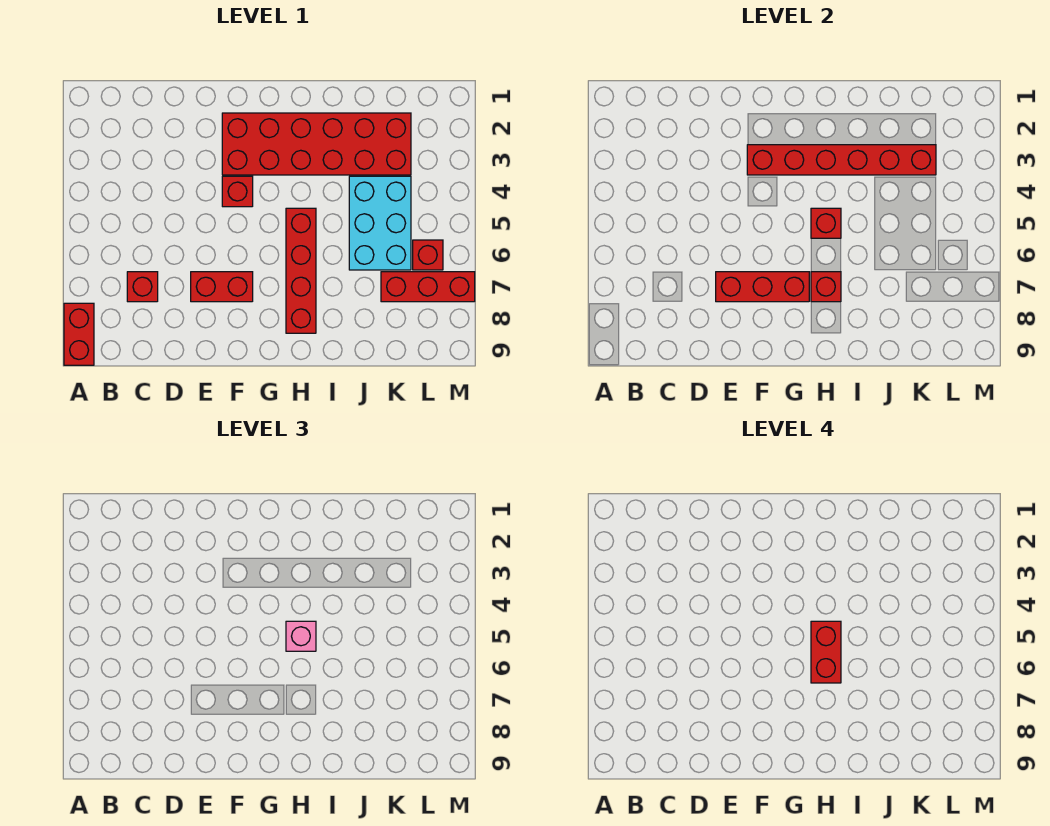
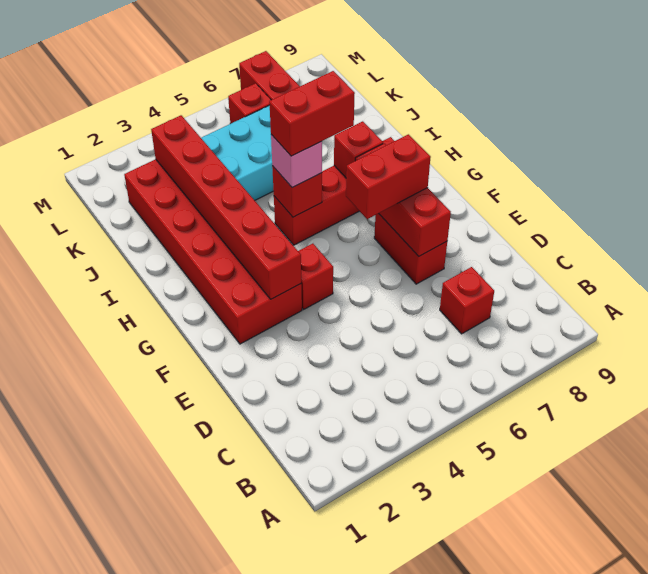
red 1x2 brick [64,303,94,365] -> red 1x2 brick moved to [346,134,431,219]

